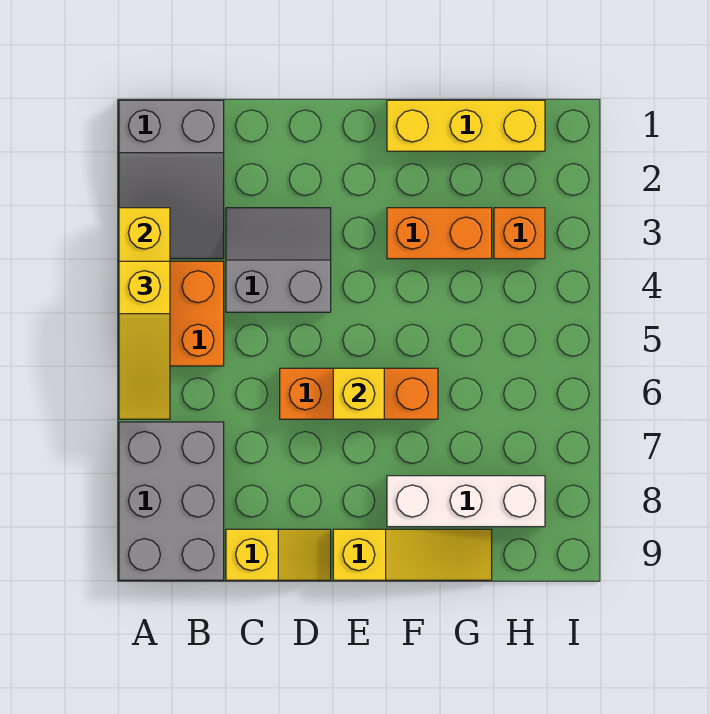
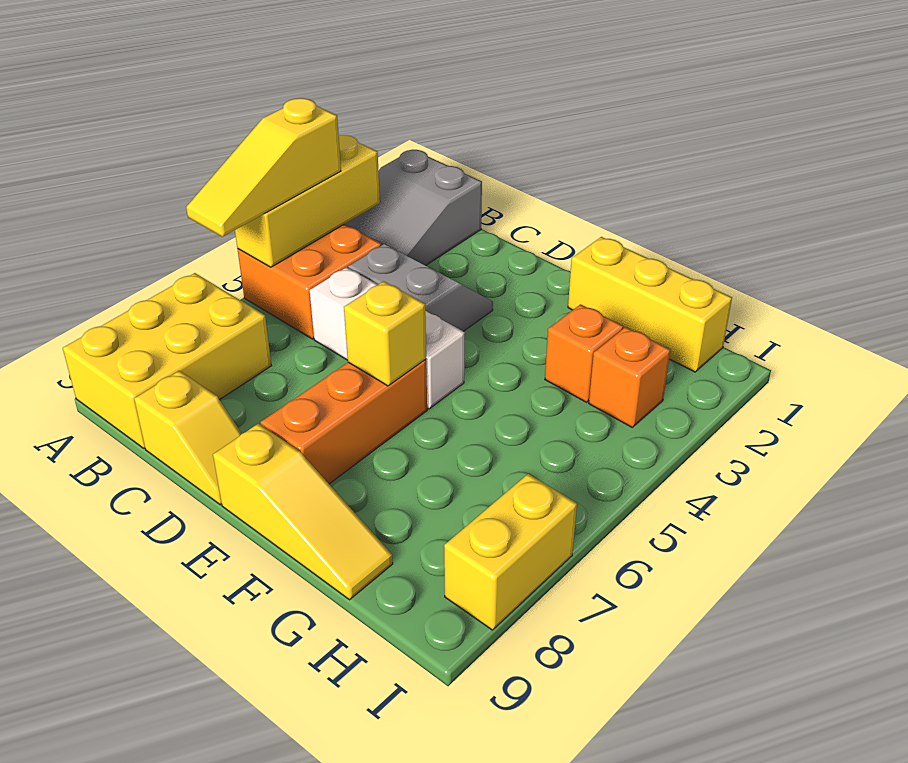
grey 2x3 brick [119,422,224,580] -> yellow 2x3 brick [63,273,271,448]
orange 1x3 brick [280,368,438,419] -> orange 1x3 brick turned to [260,359,427,484]
orange 1x2 brick [387,208,492,259] -> orange 1x1 brick [545,304,623,402]
white 1x3 brick [387,476,545,527] -> white 1x3 brick moved to [310,267,465,409]
none -> yellow 1x2 brick [444,474,577,630]

